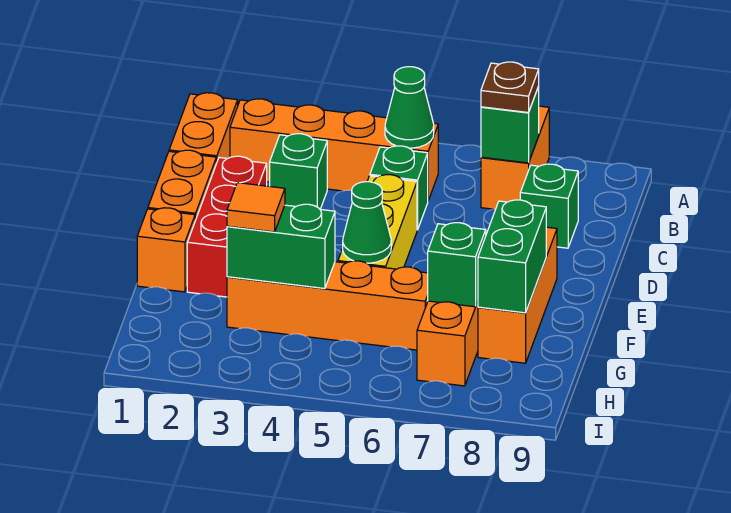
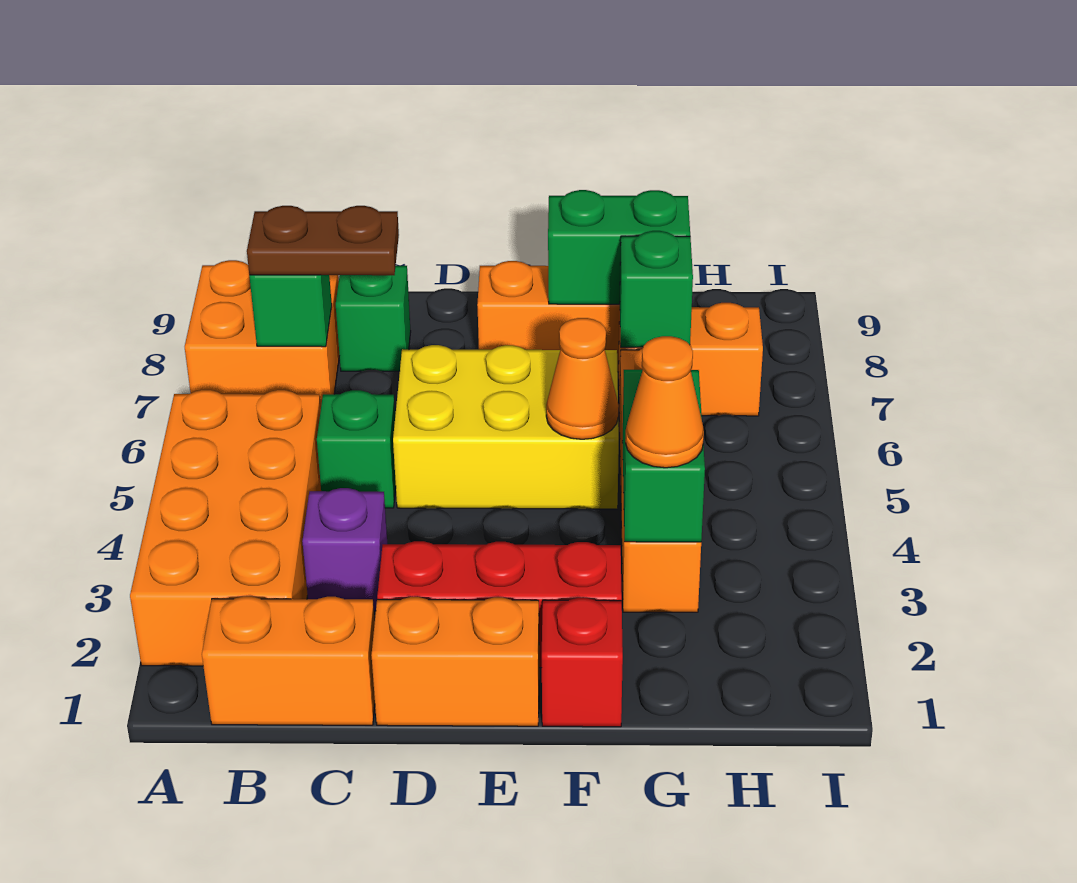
orange 1x2 brick [481,106,549,209] -> orange 2x2 brick [185,260,340,407]
orange 1x4 brick [230,99,438,200] -> orange 2x4 brick [130,390,321,666]
green 1x1 cone [385,67,434,148] -> none
brown 1x1 plate [481,62,539,113] -> brown 1x2 plate [247,206,399,275]
green 1x1 brick [270,134,327,209] -> purple 1x1 brick [302,488,387,611]
yellow 1x3 brick [338,175,417,269] -> yellow 2x3 brick [393,345,619,509]
orange 1x1 brick [137,208,195,292] -> red 1x1 brick [542,598,623,727]
green 1x1 cone [343,182,391,263] -> orange 1x1 cone [546,318,619,439]
orange 1x1 tile [227,183,285,232] -> orange 1x1 cone [625,336,704,468]

